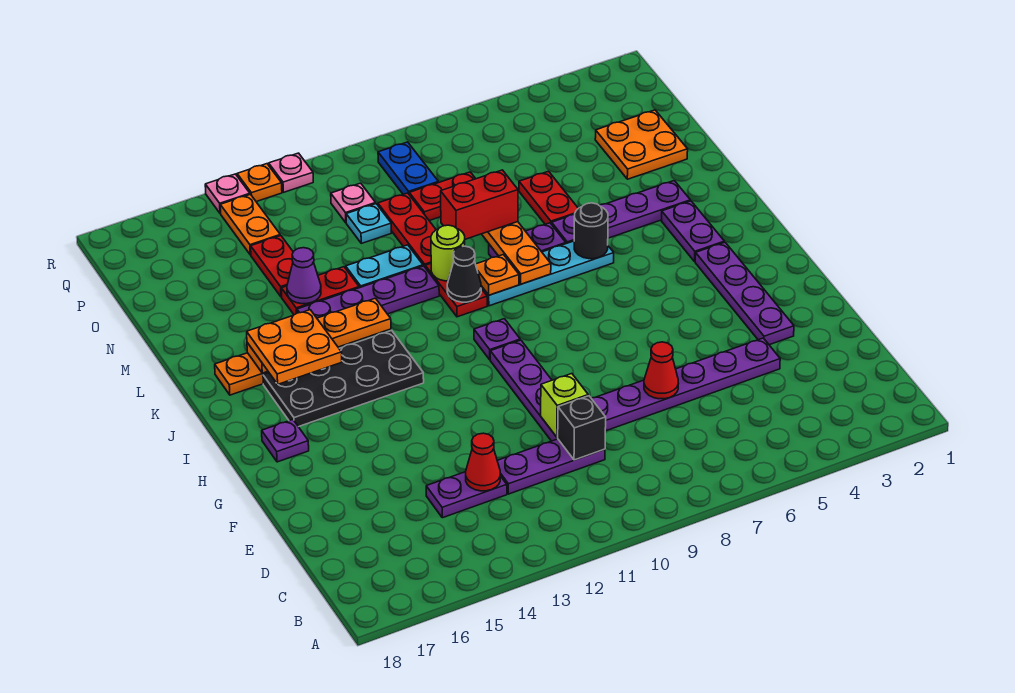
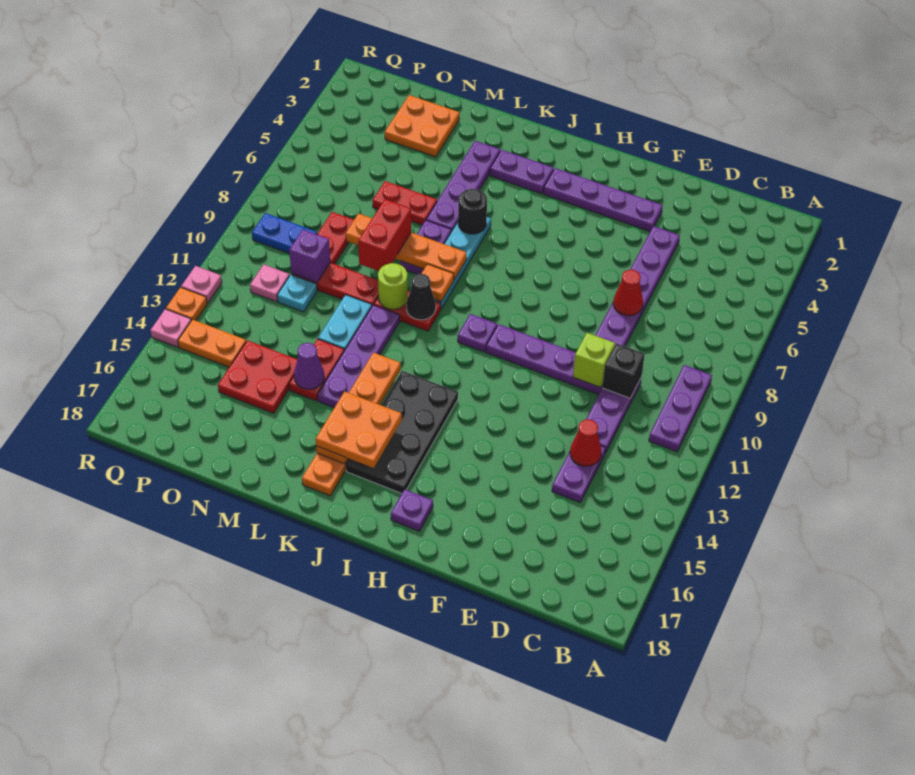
none -> purple 1x3 plate [649,365,712,452]
red 1x2 plate [251,236,293,297] -> red 2x2 plate [218,340,297,413]
none -> purple 1x1 brick [289,230,330,283]

